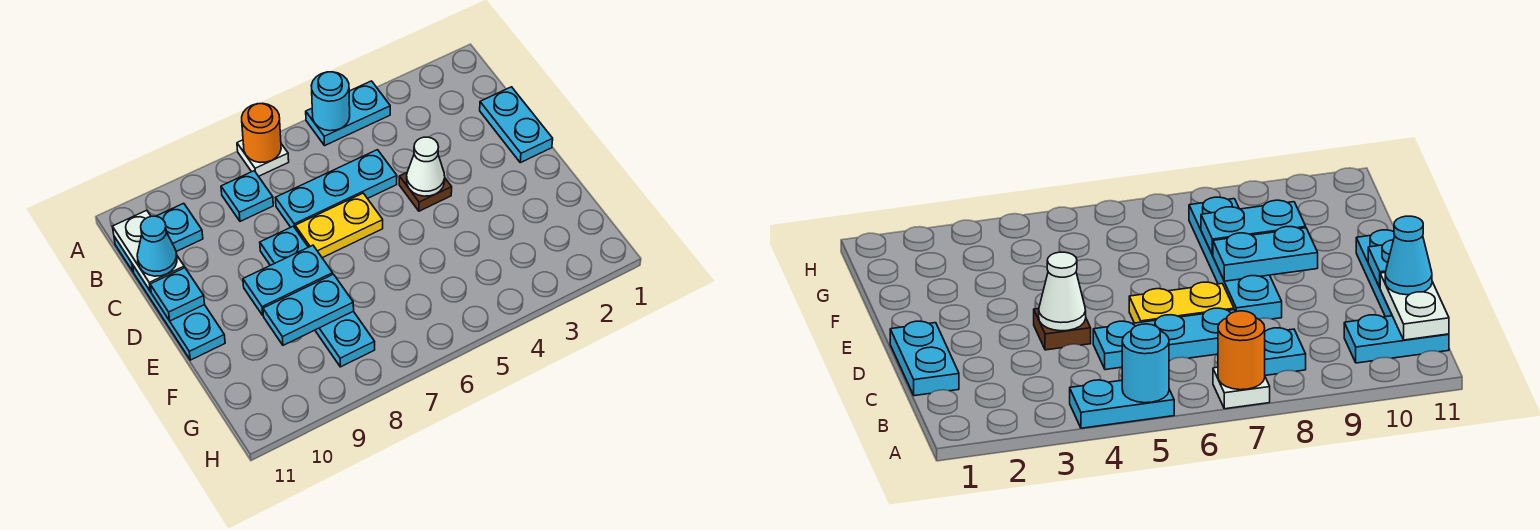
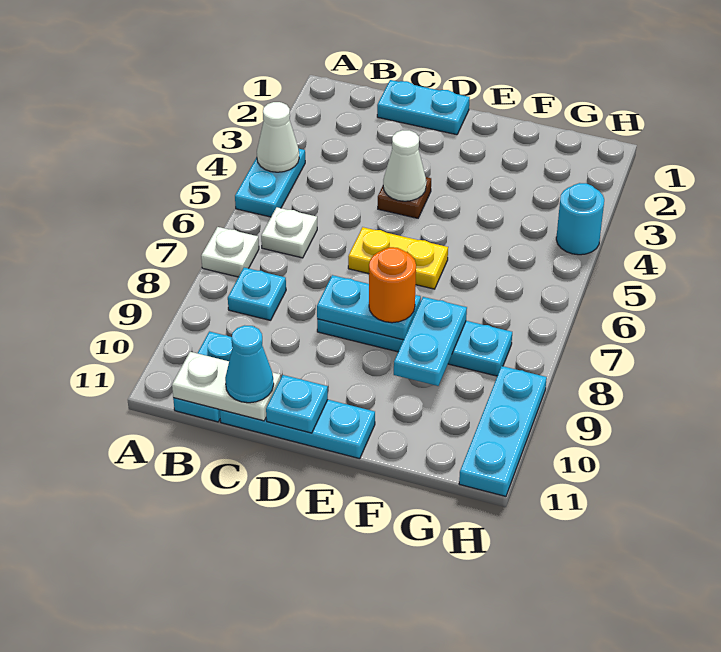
none -> white 1x1 cone [257,102,299,172]
cyan 1x1 round brick [311,72,350,131] -> cyan 1x1 round brick moved to [556,183,604,255]
orange 1x1 round brick [242,104,281,163] -> orange 1x1 round brick moved to [369,247,416,323]
none -> white 1x1 plate [261,207,317,258]
cyan 1x3 plate [276,150,397,228] -> cyan 1x3 plate moved to [459,366,547,496]
yellow 1x2 plate [295,193,383,258] -> yellow 1x2 plate turned to [348,227,448,289]
cyan 1x2 plate [243,245,333,315] -> cyan 1x2 plate turned to [317,275,421,340]

